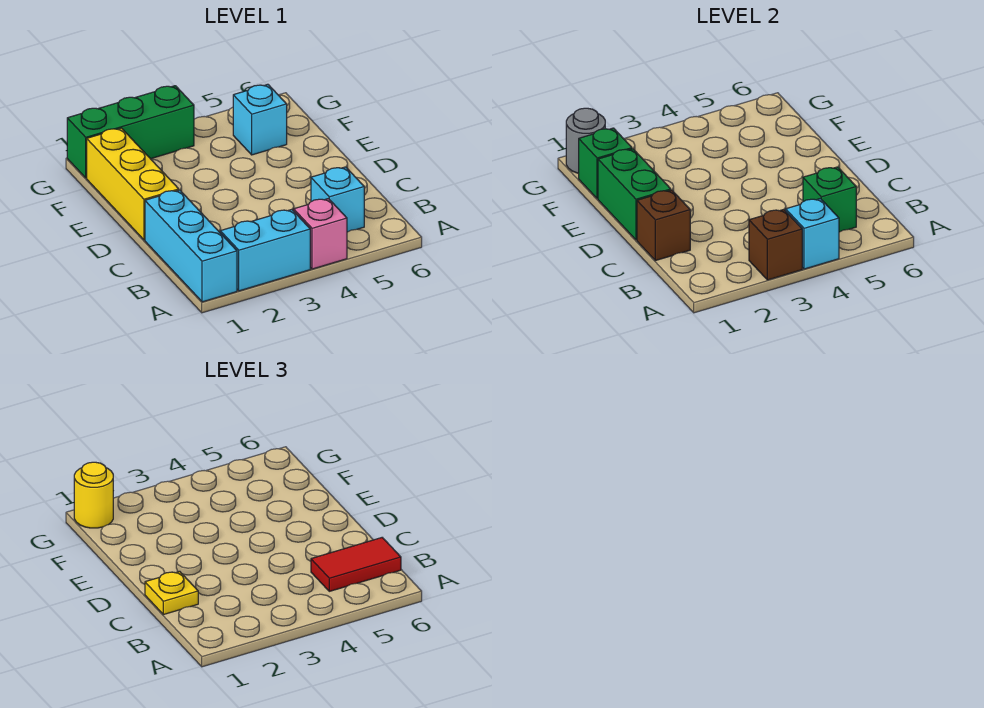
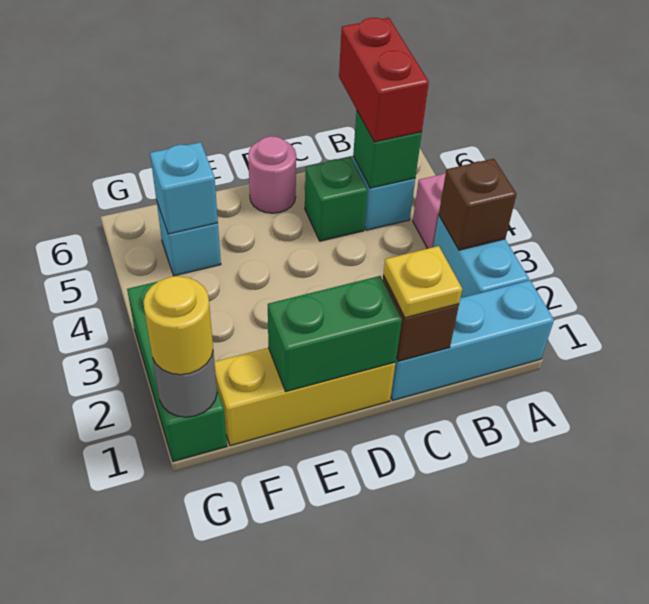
cyan 1x1 brick [786,199,839,269] -> cyan 1x1 brick moved to [150,142,218,234]
red 1x2 tile [311,538,401,591] -> red 1x2 brick [339,18,429,142]
none -> pink 1x1 round brick [248,136,296,213]
green 1x1 brick [579,128,632,199] -> green 1x1 brick moved to [305,157,368,241]

